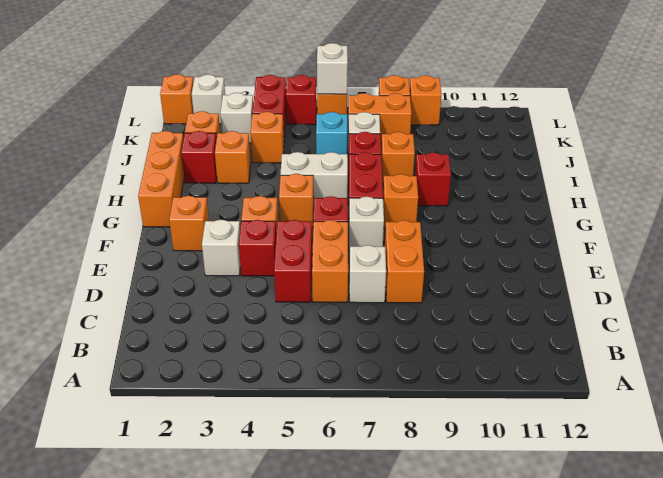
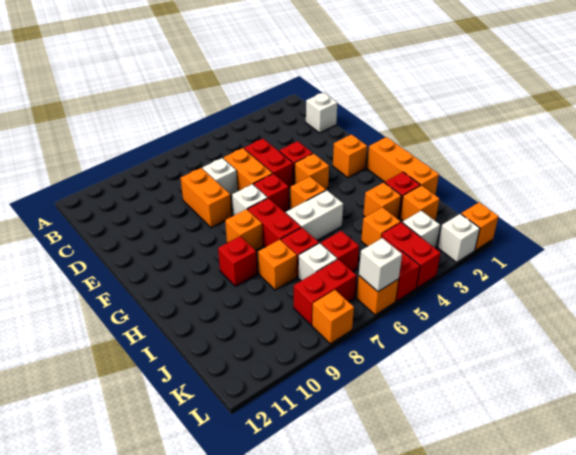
white 1x1 brick [202,220,240,276] -> white 1x1 brick moved to [306,93,337,133]
cyan 1x1 brick [316,112,347,154] -> red 1x1 brick [321,231,359,272]
orange 1x2 brick [348,93,412,143] -> red 1x2 brick [294,259,357,325]
orange 1x1 brick [410,75,442,125] -> none

